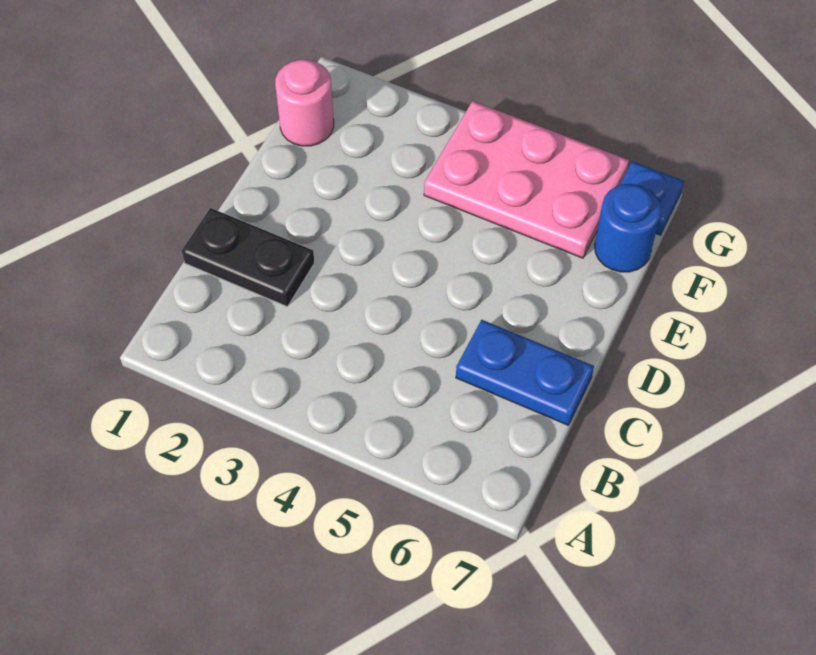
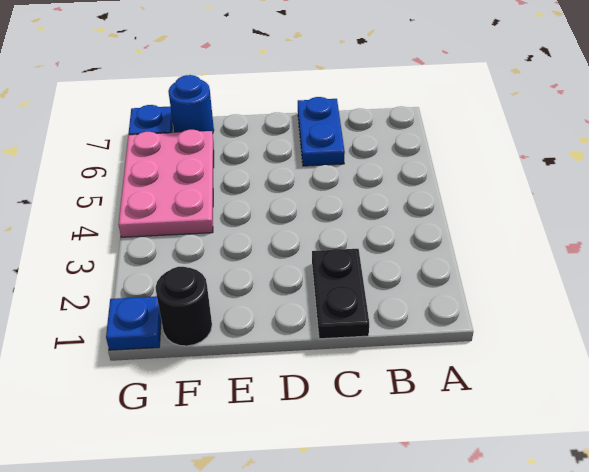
pink 1x1 round brick [275,60,334,146] -> black 1x1 round brick [155,267,212,346]
none -> blue 1x1 plate [106,296,161,350]

